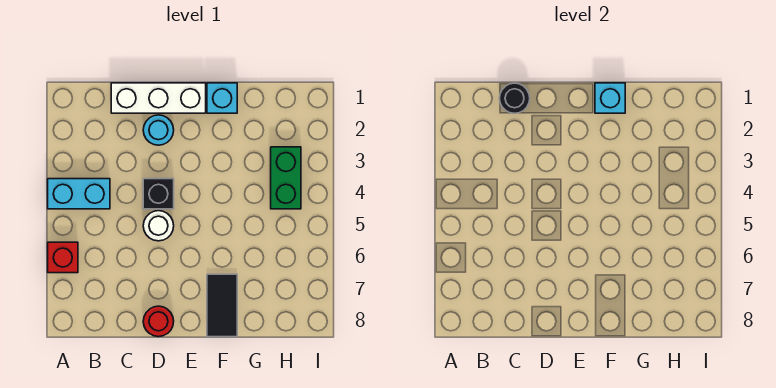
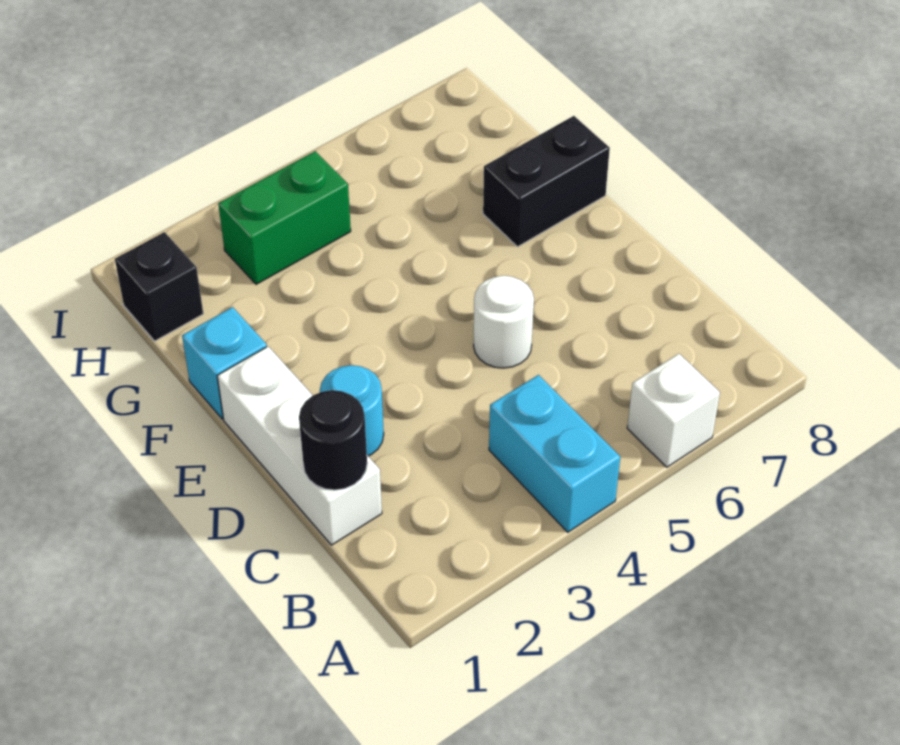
red 1x1 brick [48,242,78,273] -> white 1x1 brick [627,354,720,467]
black 1x1 brick [143,179,174,209] -> black 1x1 brick moved to [115,232,203,341]
red 1x1 round brick [143,306,174,337] -> none
cyan 1x1 brick [595,83,625,113] -> none
black 1x2 tile [207,274,237,337] -> black 1x2 brick [483,116,610,247]

